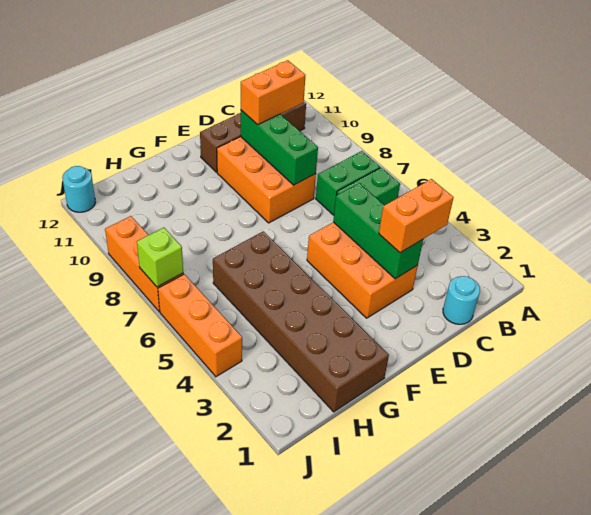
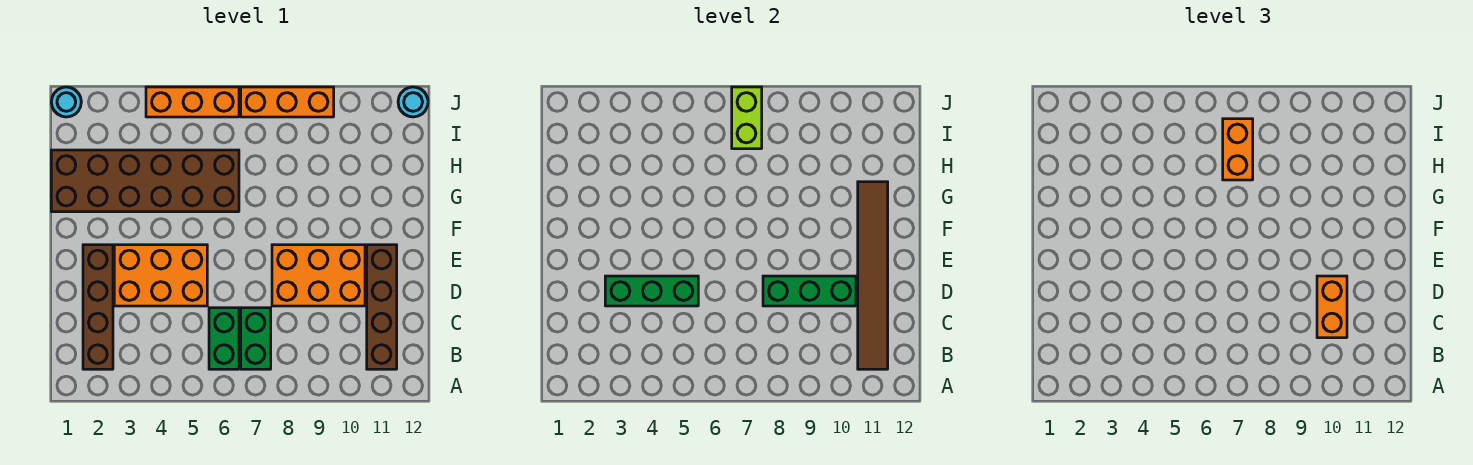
none -> brown 1x4 brick [83,245,113,369]
none -> brown 1x6 tile [858,182,888,369]
cyan 1x1 round brick [443,276,480,324] -> cyan 1x1 round brick moved to [51,87,81,117]
orange 1x2 brick [379,179,454,253] -> orange 1x2 brick moved to [1223,119,1253,180]
lime 1x1 brick [137,228,183,287] -> lime 1x2 brick [732,87,762,149]

